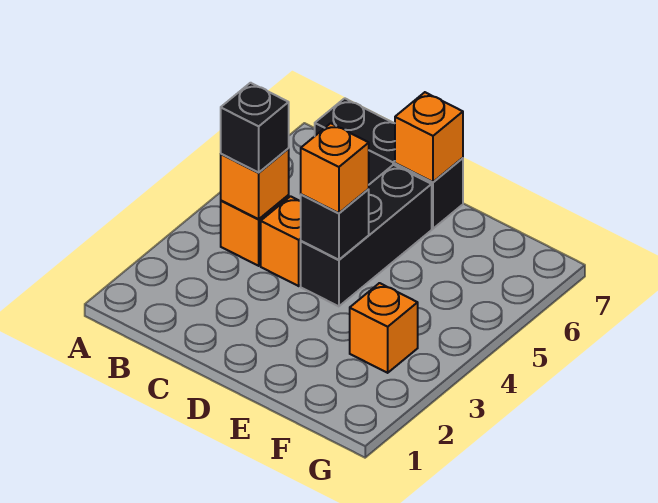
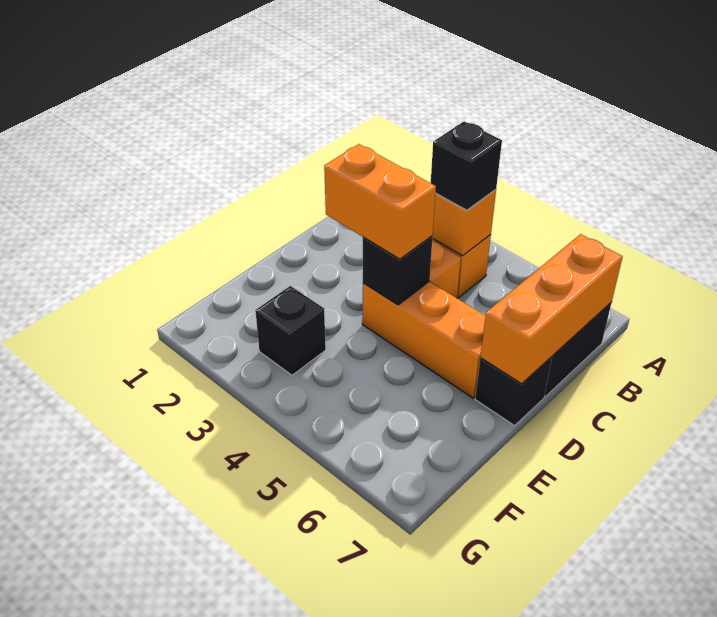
black 1x3 brick [301,165,432,306] -> orange 1x3 brick [362,281,485,398]
orange 1x1 brick [301,123,369,213] -> orange 1x2 brick [324,144,436,259]
orange 1x1 brick [395,92,463,182] -> orange 1x3 brick [480,234,623,384]
orange 1x1 brick [350,283,418,373] -> black 1x1 brick [255,286,326,375]

